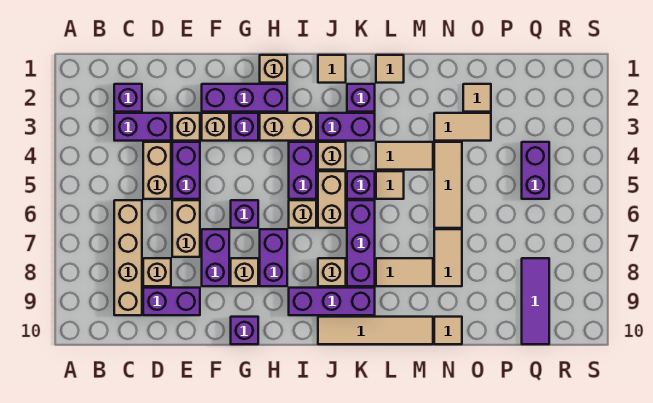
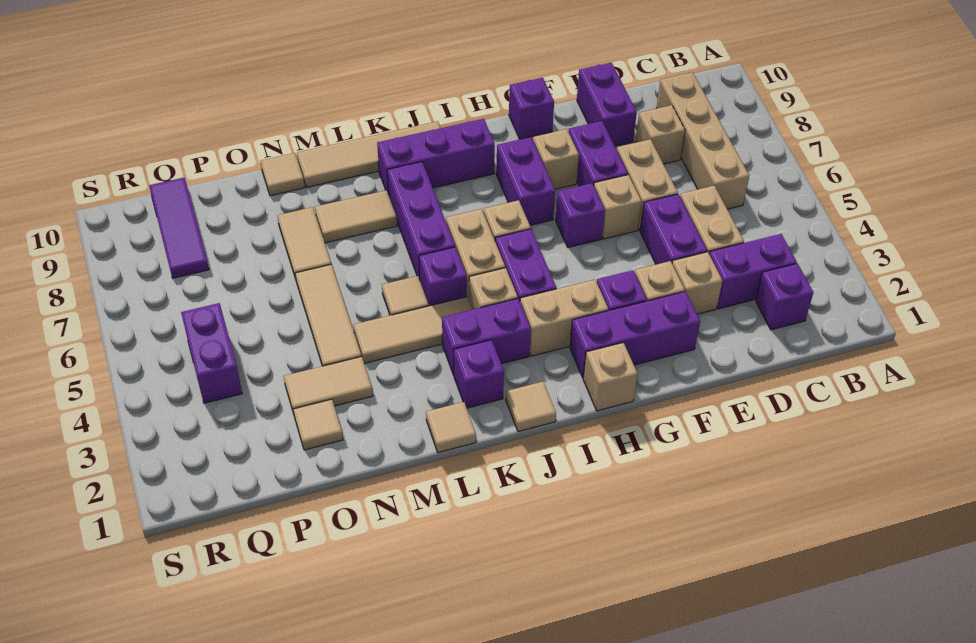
purple 1x2 brick [143,288,200,315] -> purple 1x2 brick turned to [577,63,637,146]
tan 1x1 brick [318,258,346,286] -> tan 1x1 brick moved to [594,175,642,239]
tan 1x2 tile [376,142,433,170] -> tan 1x3 tile [354,297,472,363]

